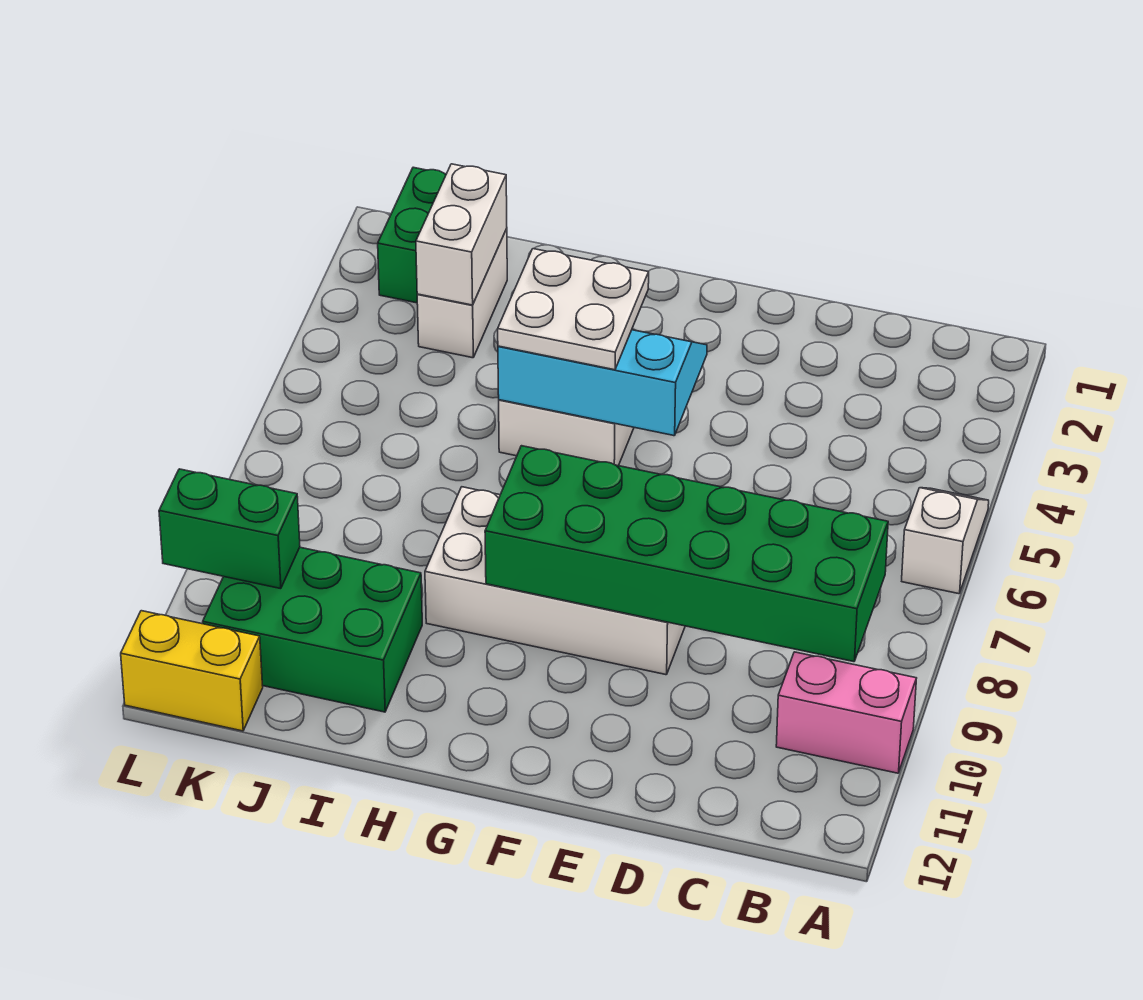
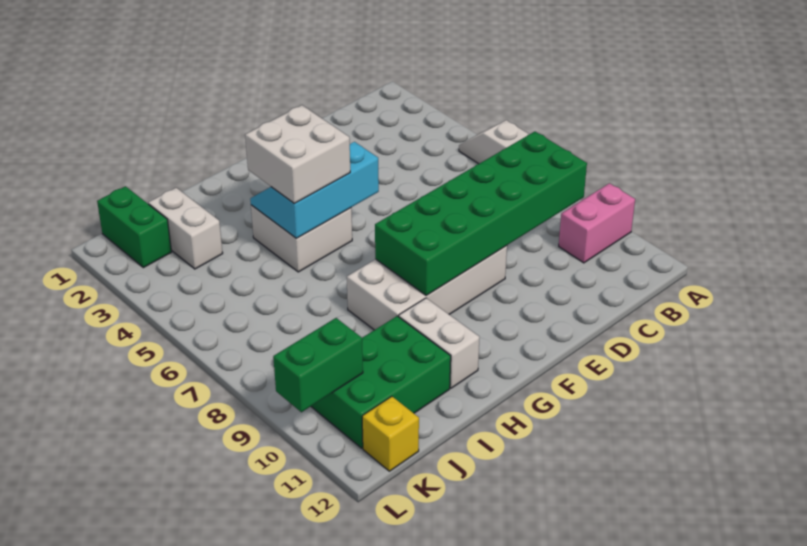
white 2x2 plate [498,249,649,370] -> white 2x2 brick [245,105,350,204]
white 1x2 brick [416,164,507,305] -> white 1x2 brick moved to [399,298,480,388]
yellow 1x2 brick [121,611,263,731] -> yellow 1x1 brick [362,396,419,471]

